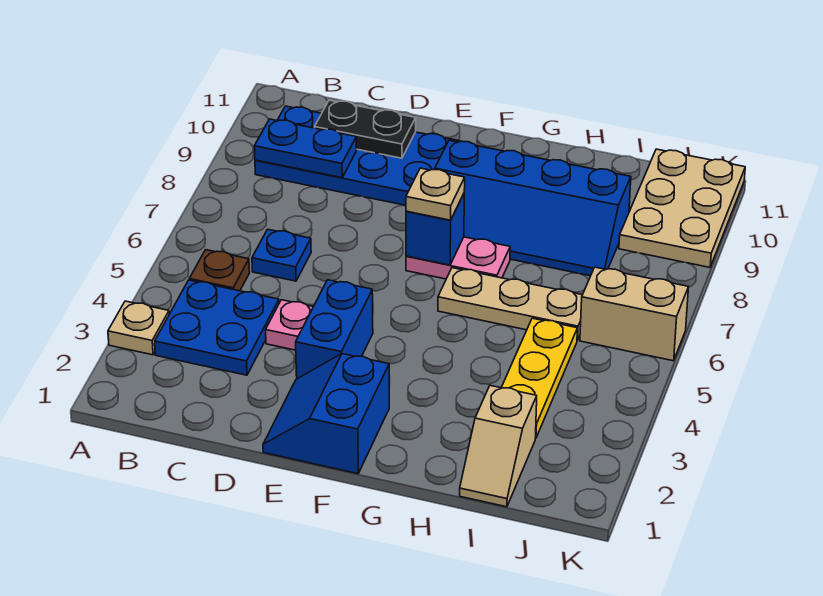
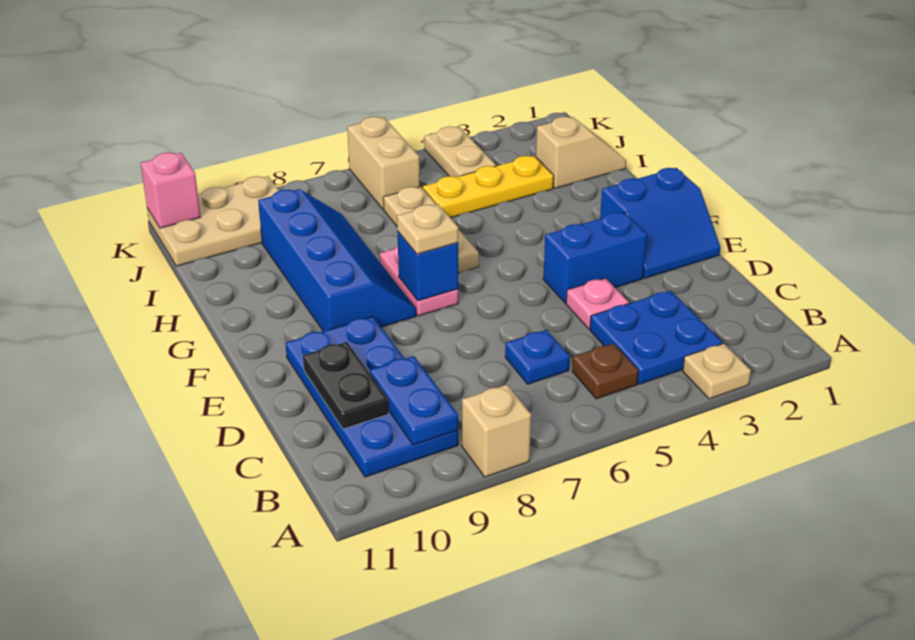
none -> tan 1x1 brick [462,385,531,477]
none -> tan 1x2 plate [424,126,496,177]
none -> pink 1x1 brick [141,153,200,228]

